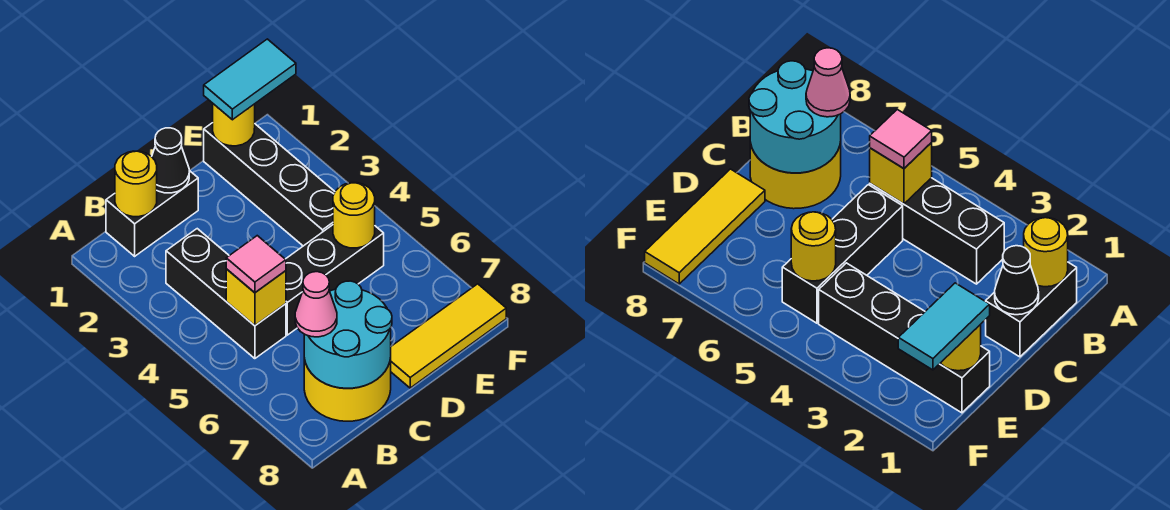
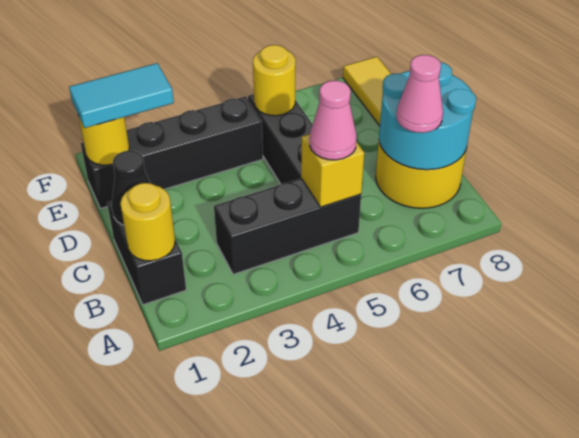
pink 1x1 tile [226,236,286,293] -> pink 1x1 cone [310,81,357,160]
cyan 1x2 tile [204,39,296,120] -> cyan 1x2 tile turned to [69,63,174,128]

